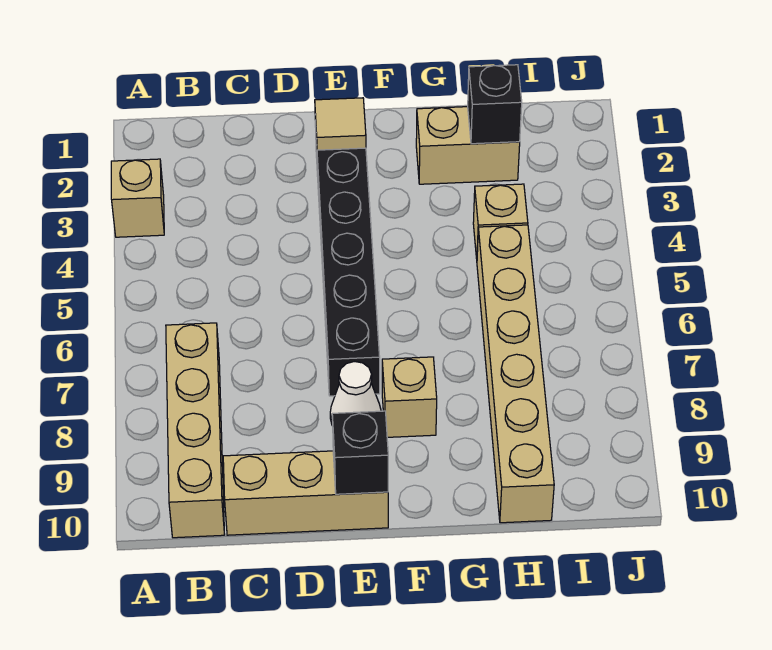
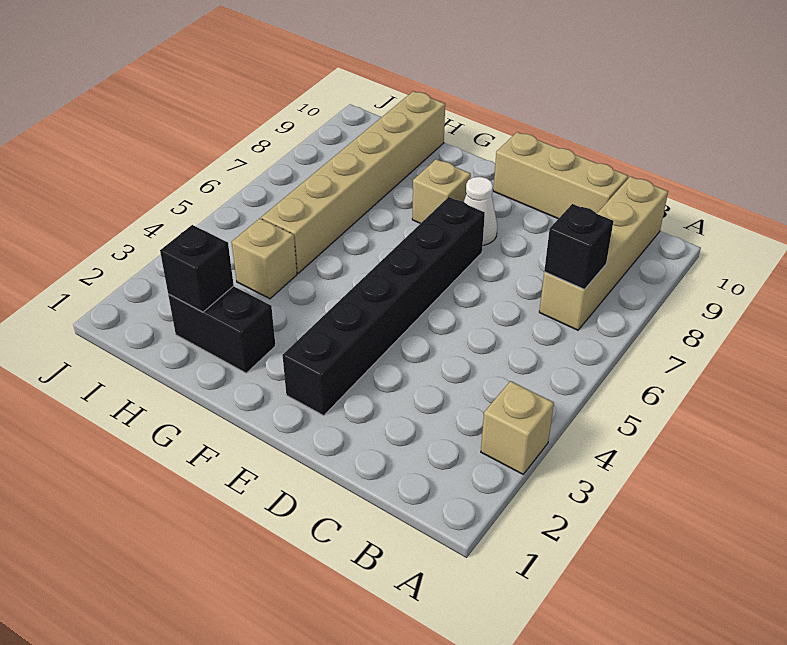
tan 1x1 tile [315,98,366,150] -> none
black 1x1 brick [332,411,388,494] -> black 1x1 brick moved to [544,204,613,290]
tan 1x2 brick [416,107,520,184] -> black 1x2 brick [168,286,276,373]

